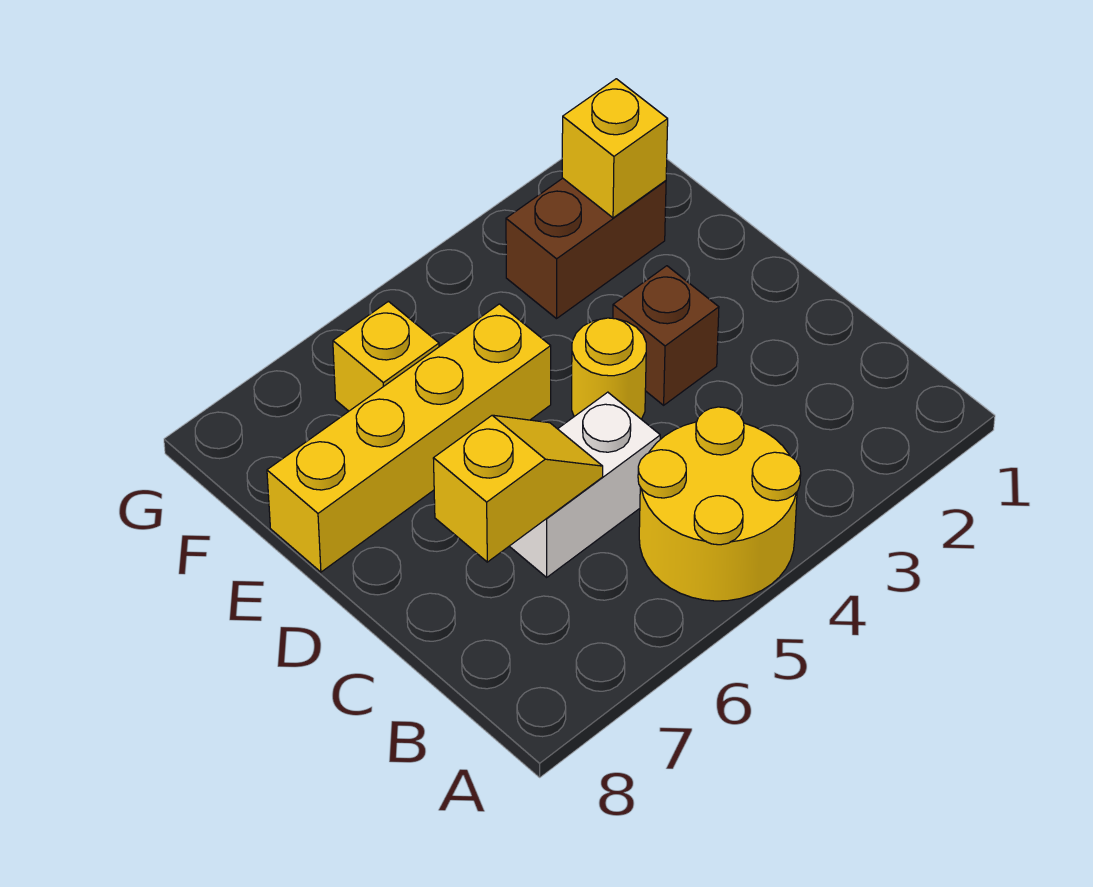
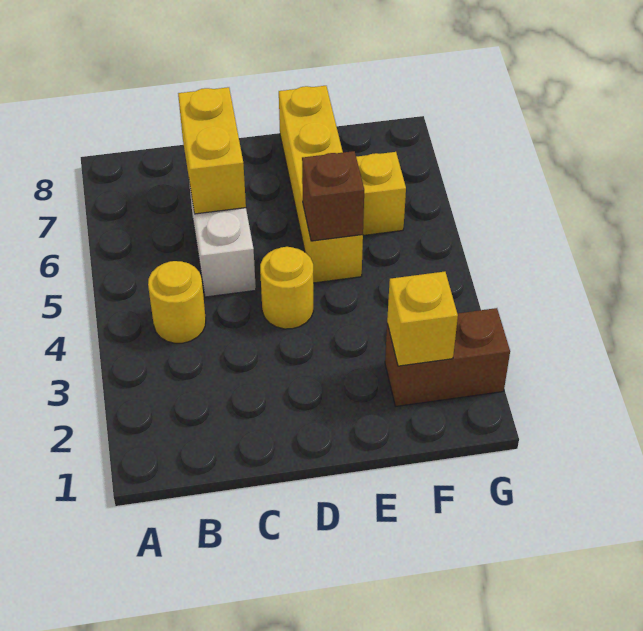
yellow 2x2 round brick [638,407,801,601] -> yellow 1x1 round brick [148,261,206,343]
yellow 1x2 slope [433,415,603,562] -> yellow 1x2 brick [178,87,246,214]
brown 1x1 brick [613,266,719,405] -> brown 1x1 brick moved to [302,151,364,241]
brown 1x2 brick [506,178,666,319] -> brown 1x2 brick turned to [385,308,510,406]

